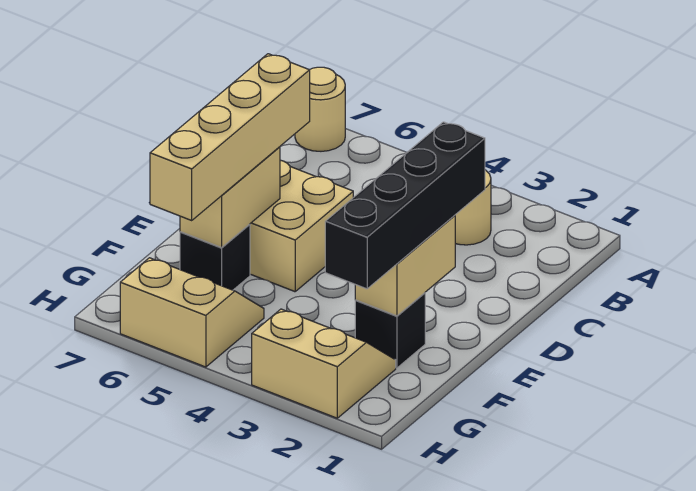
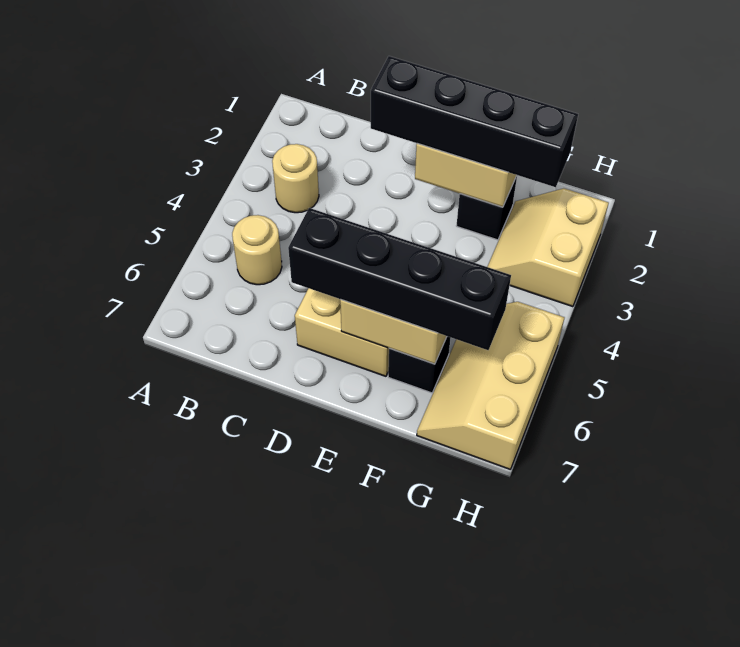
tan 1x1 round brick [295,67,345,151] -> tan 1x1 round brick moved to [232,215,282,285]
tan 1x4 brick [150,54,310,220] -> black 1x4 brick [288,208,511,350]
tan 2x2 slope [120,258,264,367] -> tan 2x3 slope [417,302,564,469]

